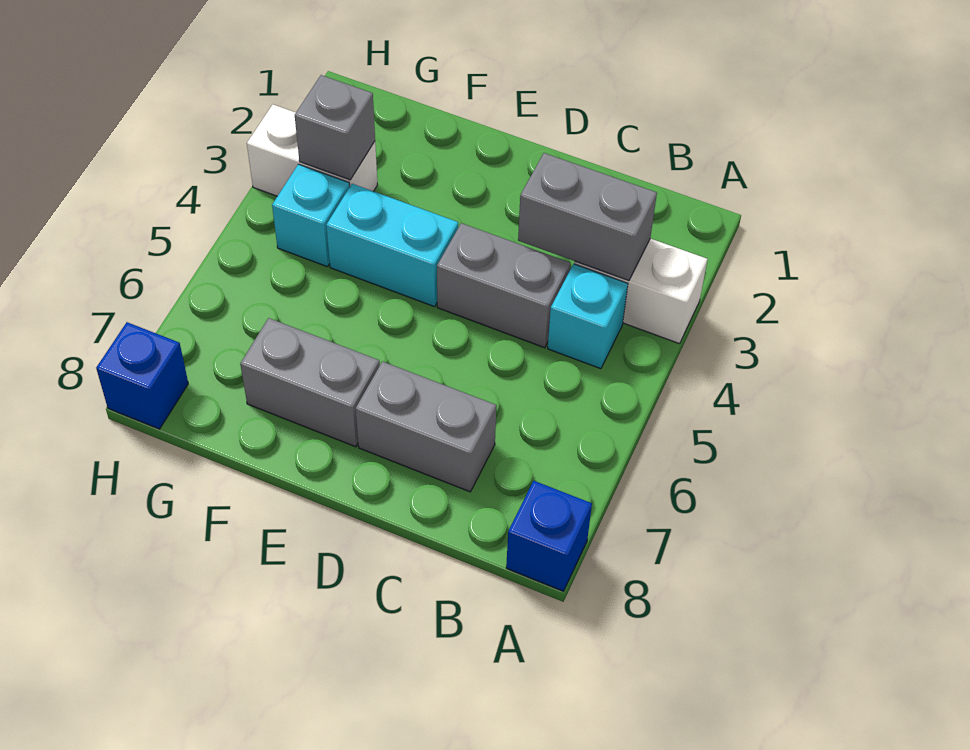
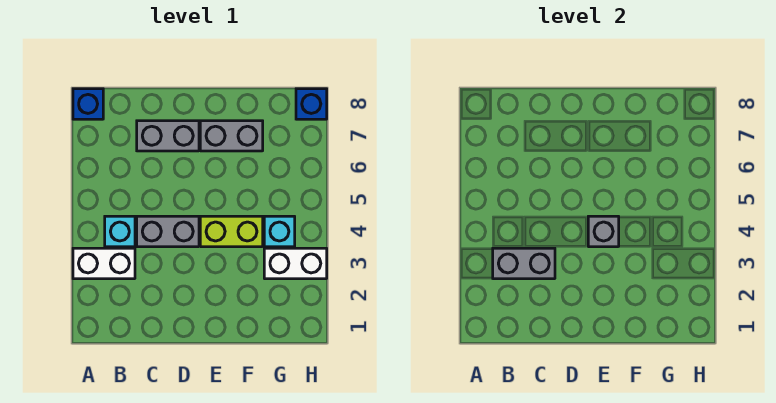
cyan 1x2 brick [326,184,458,307] -> lime 1x2 brick [200,216,263,247]
grey 1x1 brick [295,75,375,180] -> grey 1x1 brick moved to [588,216,619,247]

